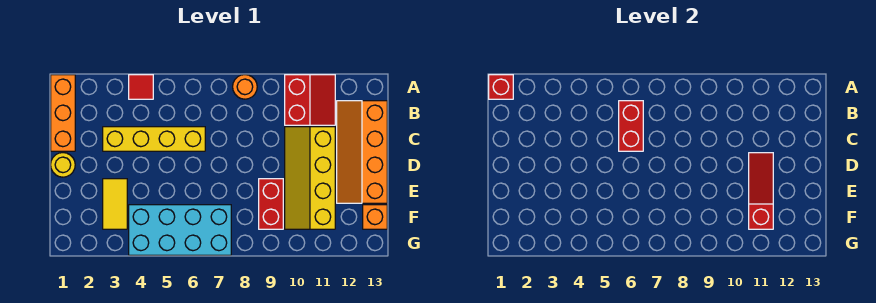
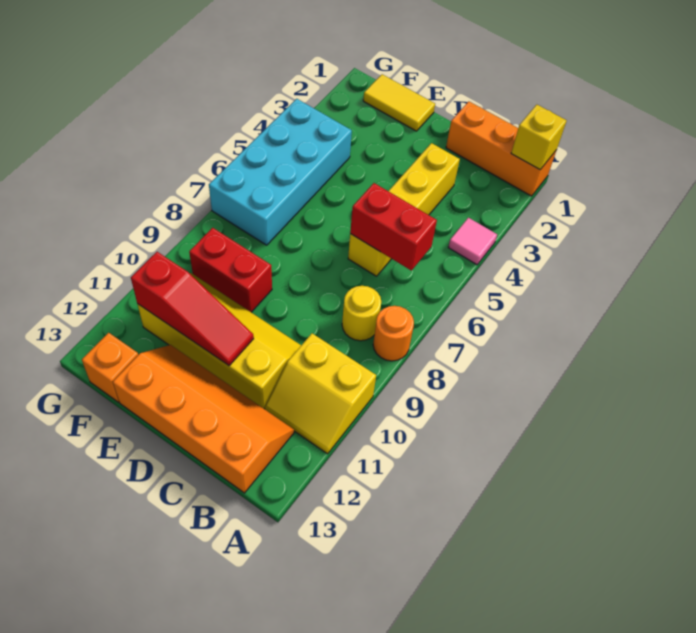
red 1x1 brick [489,75,513,99] -> yellow 1x1 brick [511,105,567,170]
red 1x1 tile [129,75,153,99] -> pink 1x1 tile [448,218,497,265]
red 2x2 slope [285,75,335,125] -> yellow 2x2 slope [264,333,376,454]
yellow 1x1 round brick [51,153,75,177] -> yellow 1x1 round brick moved to [342,286,381,341]
yellow 1x2 tile [103,179,127,229] -> yellow 1x2 tile moved to [363,74,435,131]

